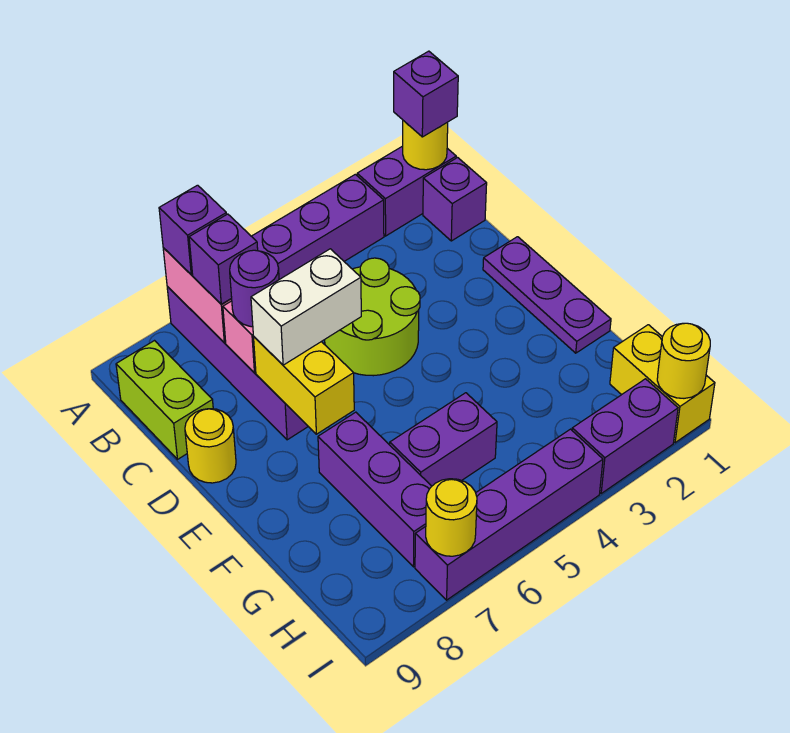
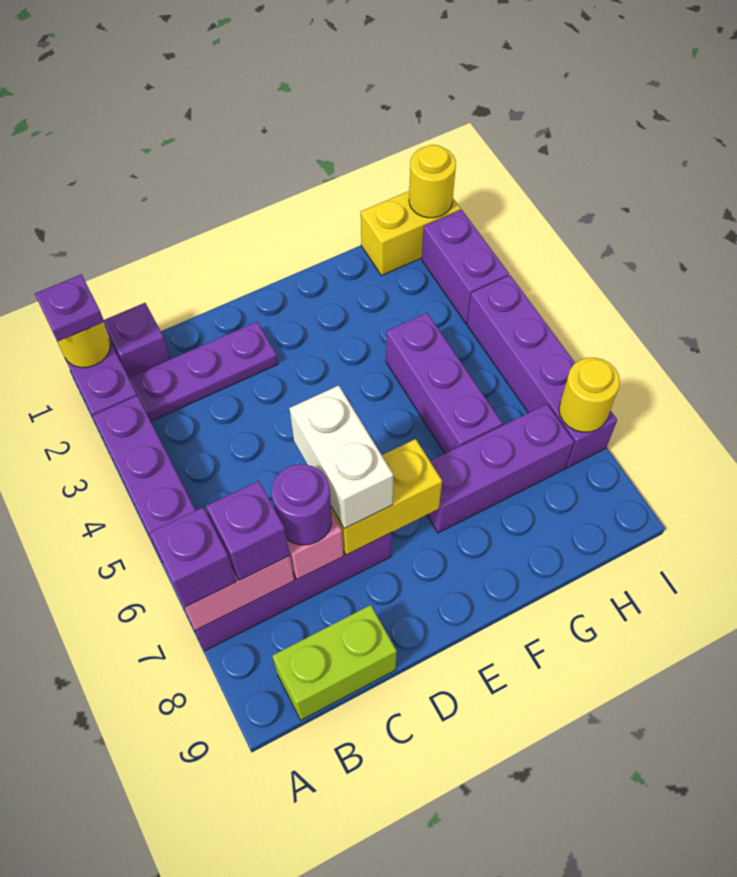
purple 1x1 brick [394,51,458,137] -> purple 1x1 plate [35,274,104,342]
lime 2x2 round brick [325,258,420,376] -> none
purple 1x3 plate [483,237,611,353] -> purple 1x3 plate moved to [129,322,278,421]
yellow 1x1 round brick [185,409,236,483] -> none
purple 1x2 brick [390,393,497,486] -> purple 1x3 brick [386,313,502,453]

